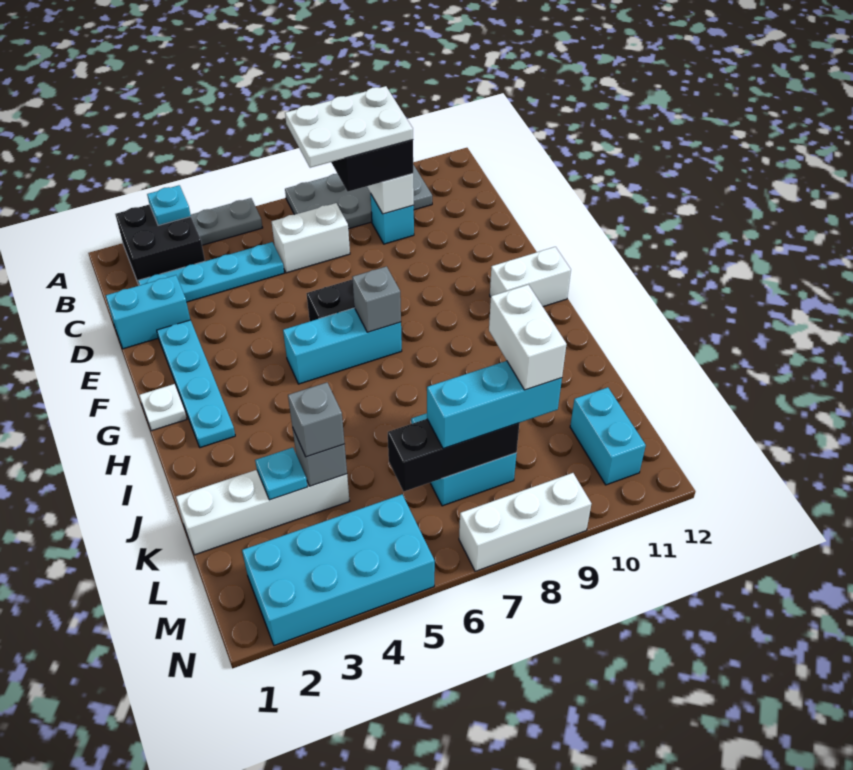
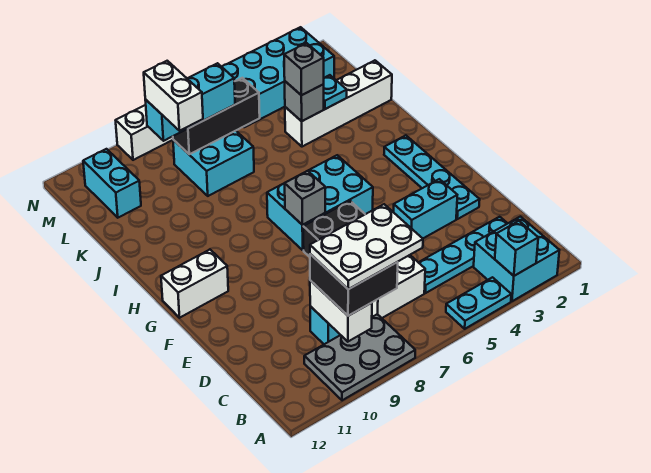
black 2x2 brick [115,205,205,285] -> cyan 2x2 brick [474,217,559,301]
cyan 1x1 plate [147,185,191,225] -> cyan 1x1 brick [495,221,538,276]
grey 1x2 plate [191,198,263,245] -> cyan 1x2 plate [446,277,511,329]
grey 2x4 plate [285,165,432,229] -> grey 2x3 plate [304,314,415,400]
cyan 1x2 brick [106,275,190,349] -> cyan 1x2 brick moved to [394,179,457,238]
white 1x1 plate [139,384,187,431] -> none
cyan 1x3 brick [283,308,402,384] -> cyan 2x3 brick [267,155,373,250]

